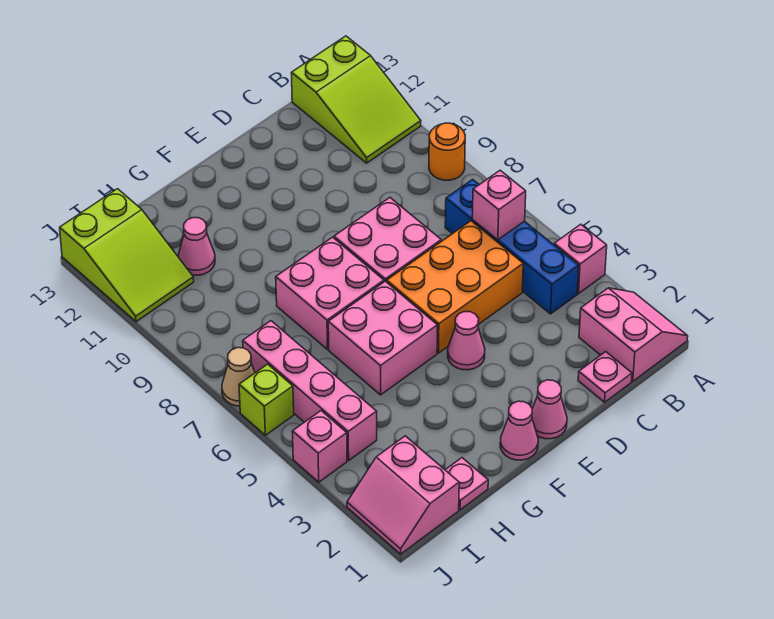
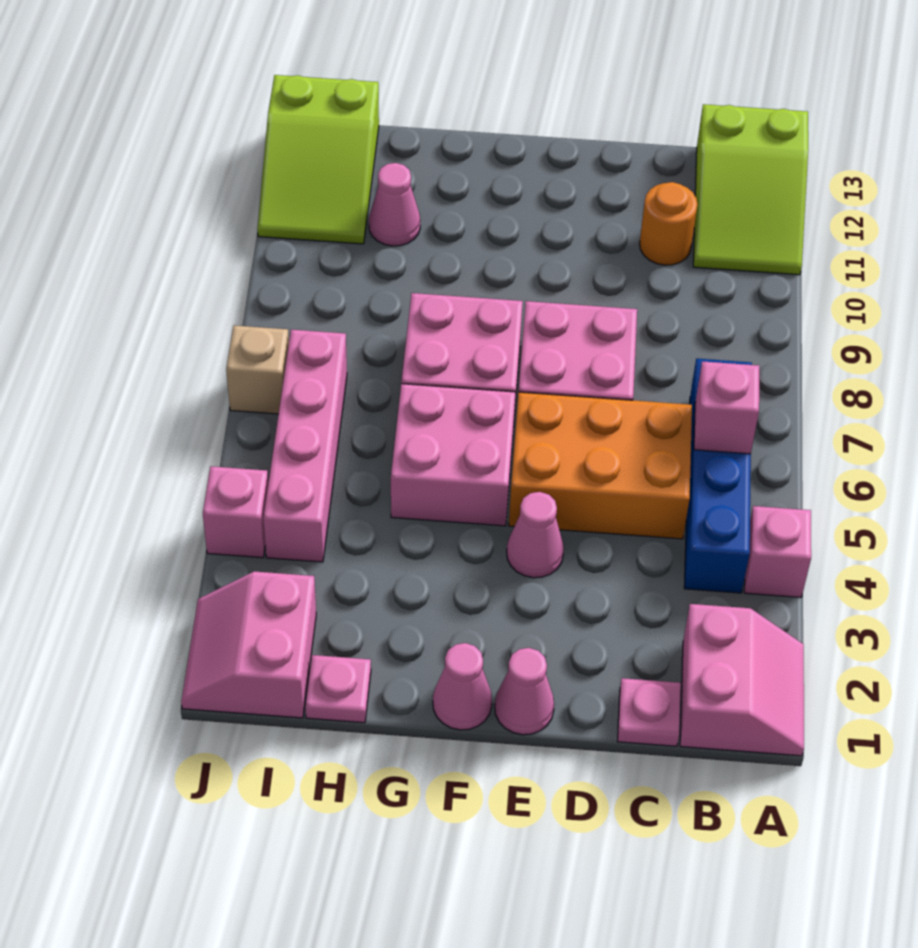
orange 1x1 round brick [429,123,465,180] -> orange 1x1 round brick moved to [640,182,697,265]
lime 1x1 brick [239,364,294,435] -> none
tan 1x1 cone [222,348,255,406] -> tan 1x1 brick [226,325,289,414]

